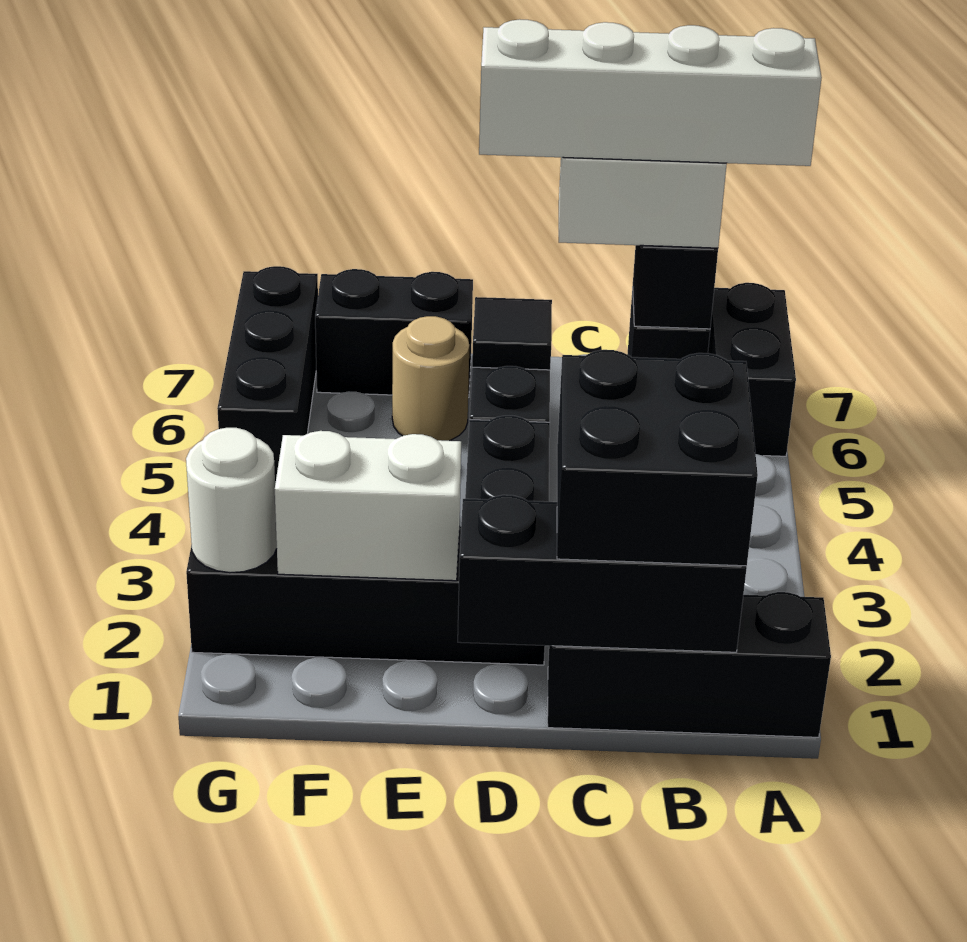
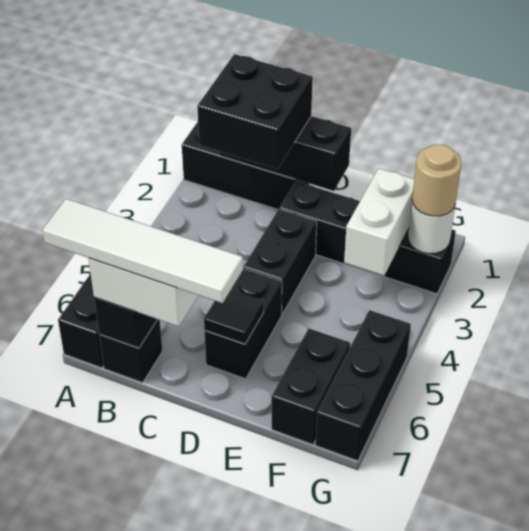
white 1x4 brick [479,19,822,166] -> white 1x4 tile [43,199,243,303]
white 1x2 brick [275,431,461,581] -> white 1x2 brick turned to [344,169,414,276]
tan 1x1 round brick [392,316,469,441] -> tan 1x1 round brick moved to [412,144,461,216]
black 1x2 brick [315,269,473,398] -> black 1x2 brick turned to [272,329,350,445]

